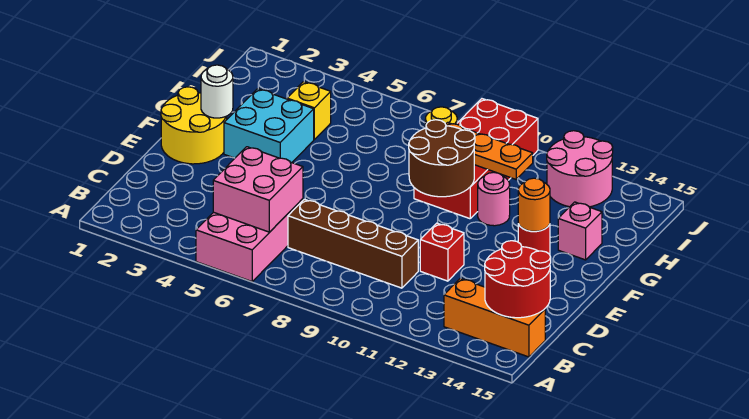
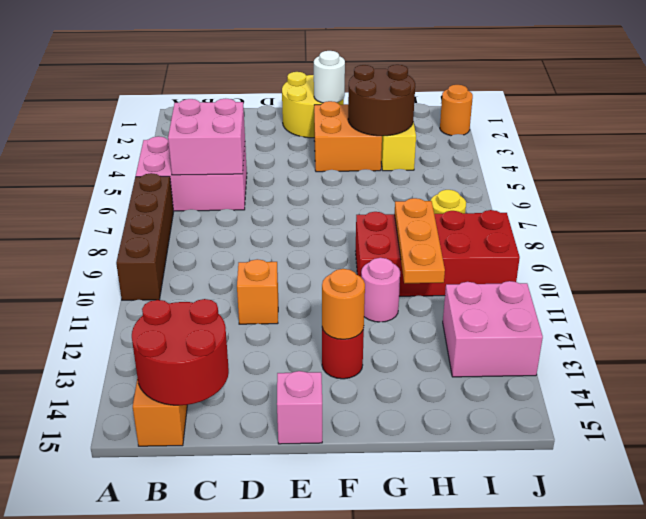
brown 1x4 brick [288,199,418,288] -> brown 1x4 brick moved to [116,173,174,300]
red 1x1 brick [420,223,464,281] -> orange 1x1 brick [237,259,278,324]
cyan 2x2 brick [224,89,314,163] -> orange 2x2 brick [314,101,382,172]
brown 2x2 round brick [409,120,475,197] -> brown 2x2 round brick moved to [348,65,415,136]
pink 1x1 brick [558,202,602,260] -> pink 1x1 brick moved to [277,371,322,444]
pink 2x2 round brick [547,131,613,207] -> pink 2x2 brick [443,281,543,377]
none -> orange 1x1 round brick [440,85,473,136]

